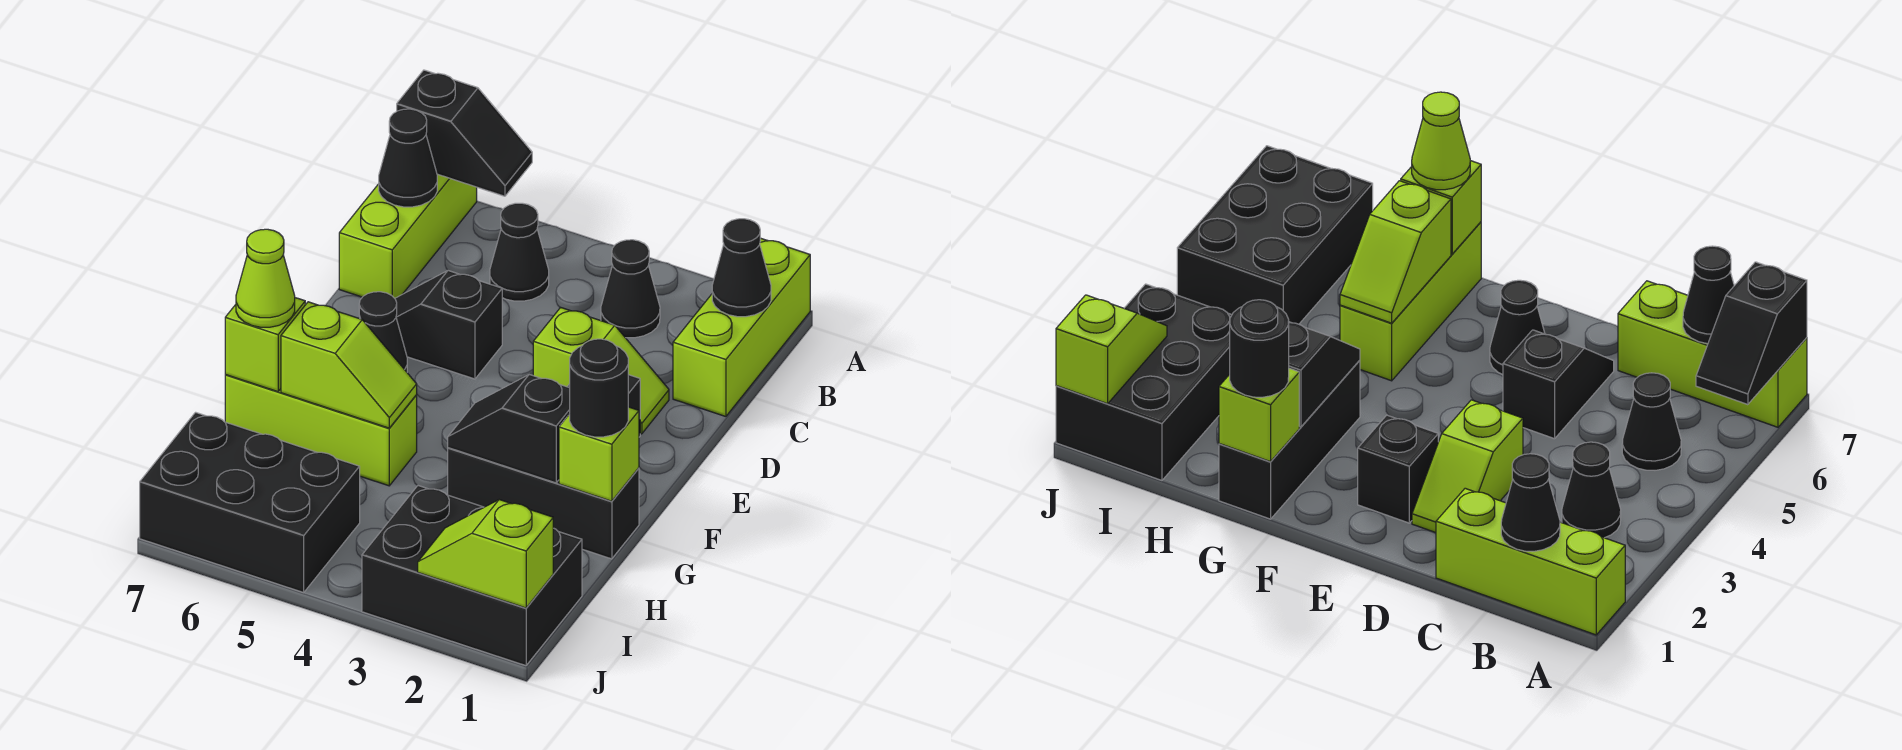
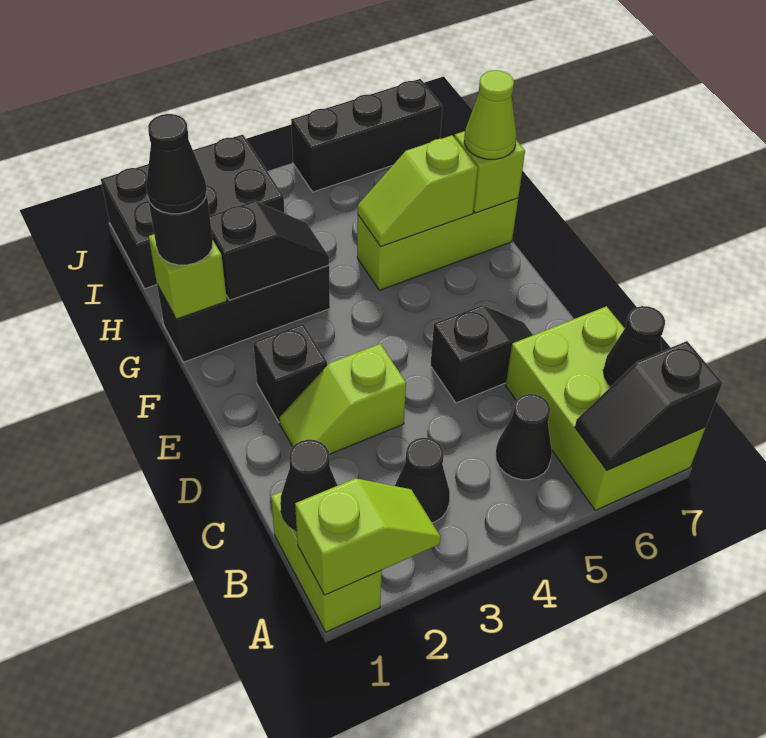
lime 1x3 brick [673,238,810,416] -> lime 1x2 brick [271,492,382,632]
lime 1x3 brick [339,174,477,298] -> lime 2x3 brick [506,306,705,510]
black 1x1 cone [359,292,407,372] -> black 1x1 cone moved to [146,114,207,214]
black 2x3 brick [140,412,360,593] -> black 1x3 brick [291,79,442,192]
lime 1x2 slope [418,500,553,608] -> lime 1x2 slope moved to [295,478,441,595]

